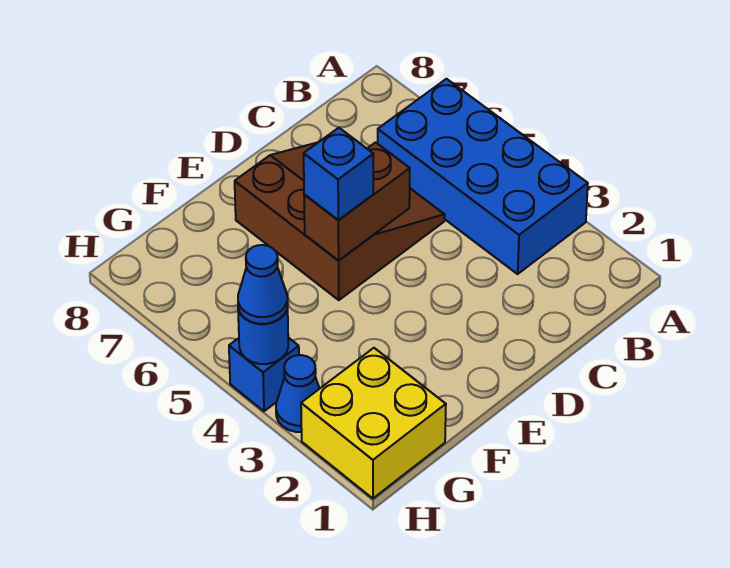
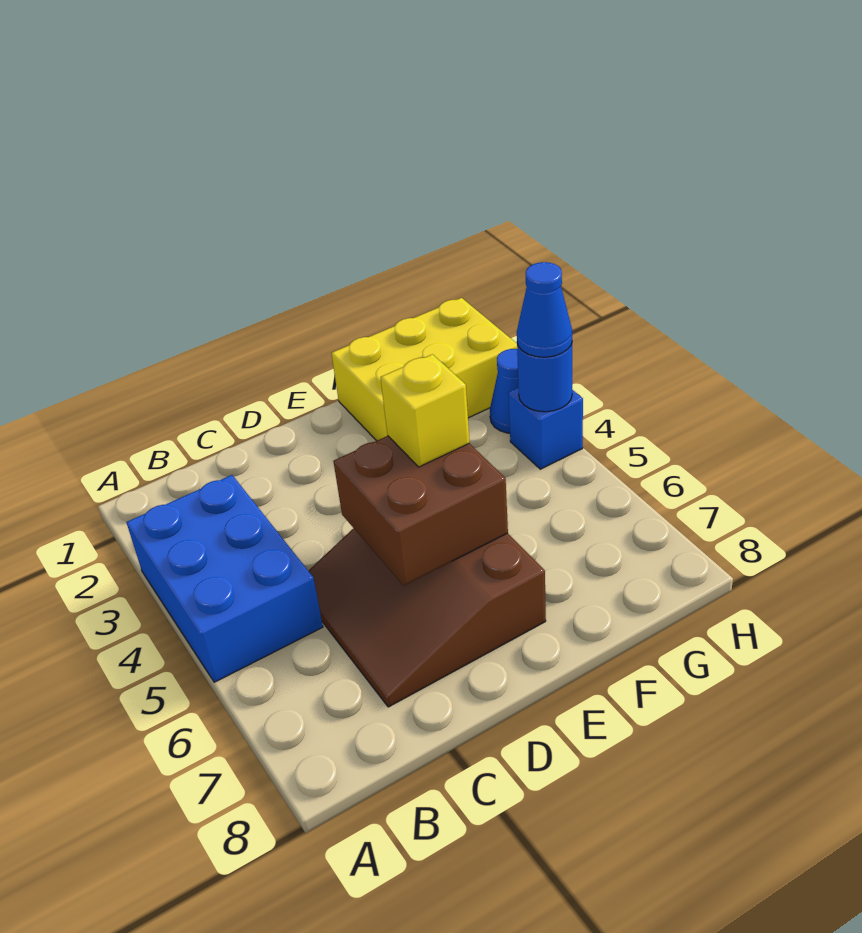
blue 2x4 brick [378,79,588,274] -> blue 2x3 brick [126,475,323,682]
brown 1x2 brick [304,142,410,260] -> brown 2x2 brick [333,436,508,586]
blue 1x1 brick [304,128,373,220] -> yellow 1x1 brick [380,354,470,467]
yellow 2x2 brick [301,348,446,498] -> yellow 2x3 brick [331,298,517,441]

